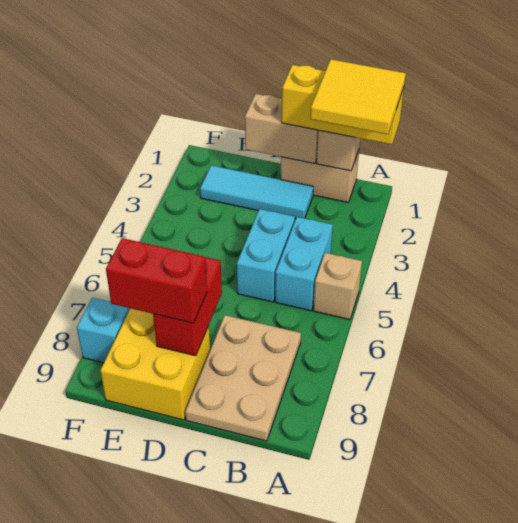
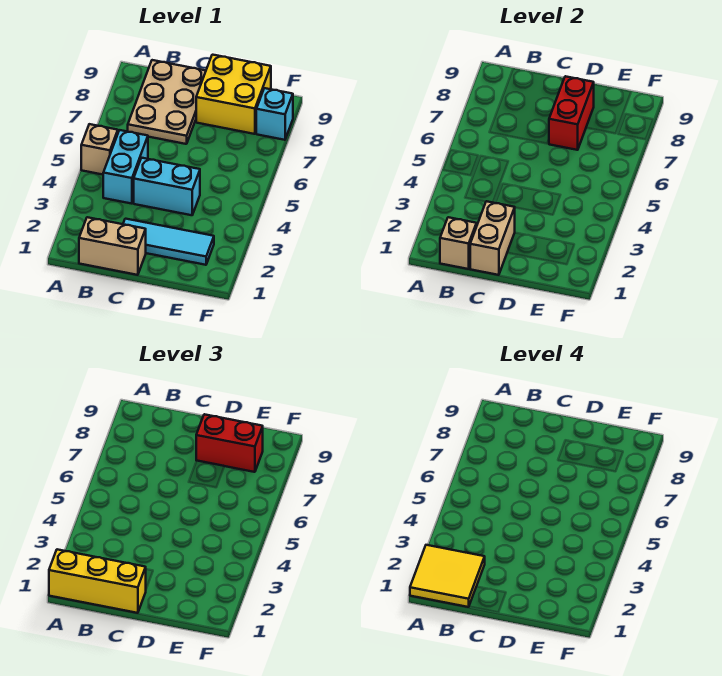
tan 1x2 brick [245,94,319,164] -> tan 1x2 brick turned to [470,201,515,275]
cyan 1x2 brick [237,209,295,302] -> cyan 1x2 brick turned to [134,158,200,215]

